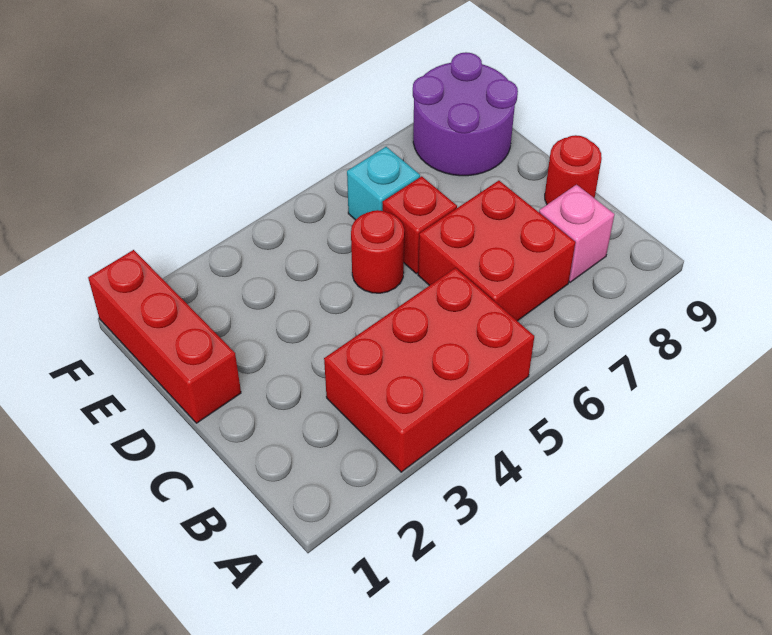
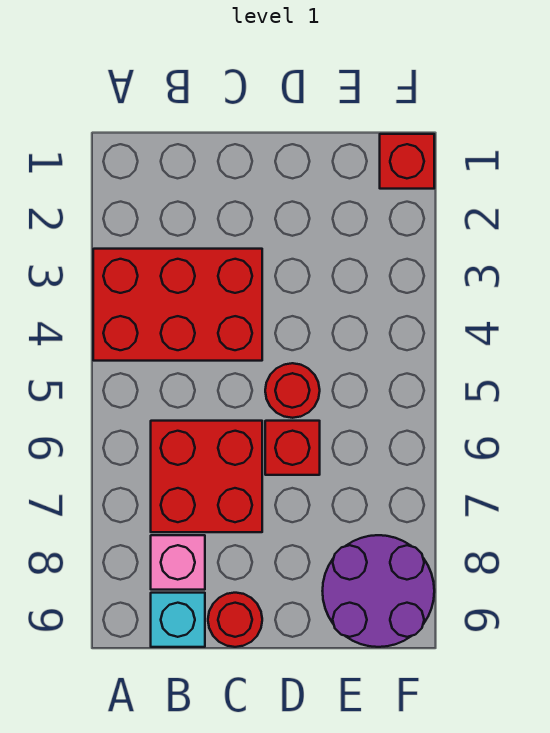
red 2x3 brick [324,268,534,472] -> red 2x3 brick turned to [93,249,262,361]
red 1x3 brick [88,250,241,423] -> red 1x1 brick [380,134,434,189]
cyan 1x1 brick [347,147,420,220] -> cyan 1x1 brick moved to [151,593,205,647]

